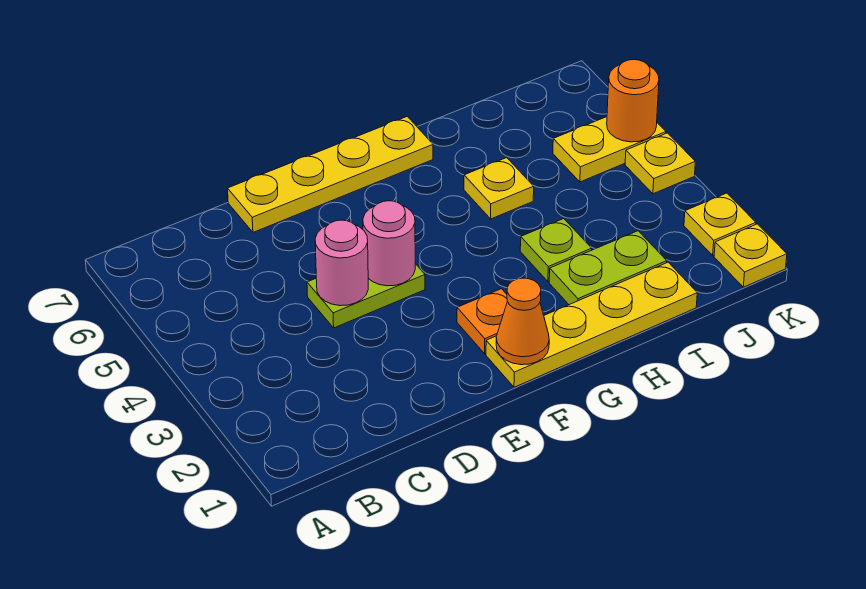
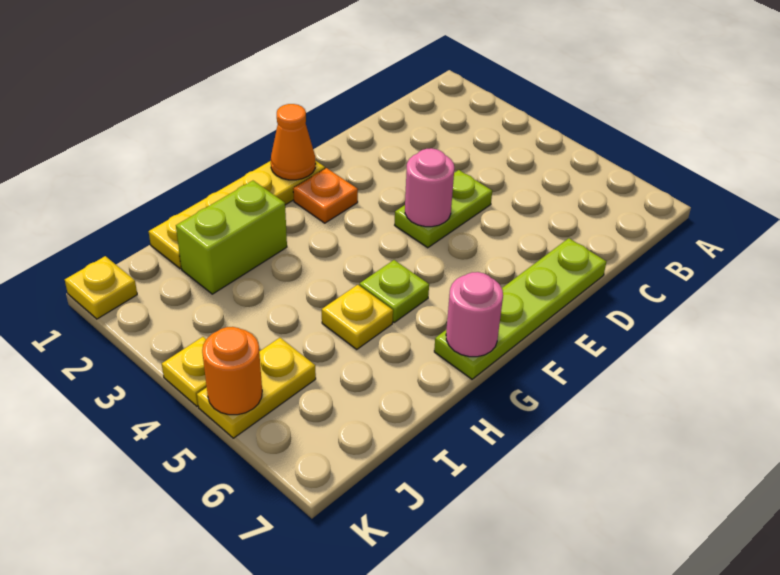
pink 1x1 round brick [315,220,368,306] -> pink 1x1 round brick moved to [446,272,503,357]
yellow 1x4 plate [228,116,433,232] -> lime 1x4 plate [434,238,606,379]
lime 1x2 plate [549,231,667,305] -> lime 1x2 brick [176,181,287,294]
lime 1x1 plate [520,219,592,282] -> lime 1x1 plate moved to [359,260,429,322]
yellow 1x1 plate [684,193,756,255] -> none

